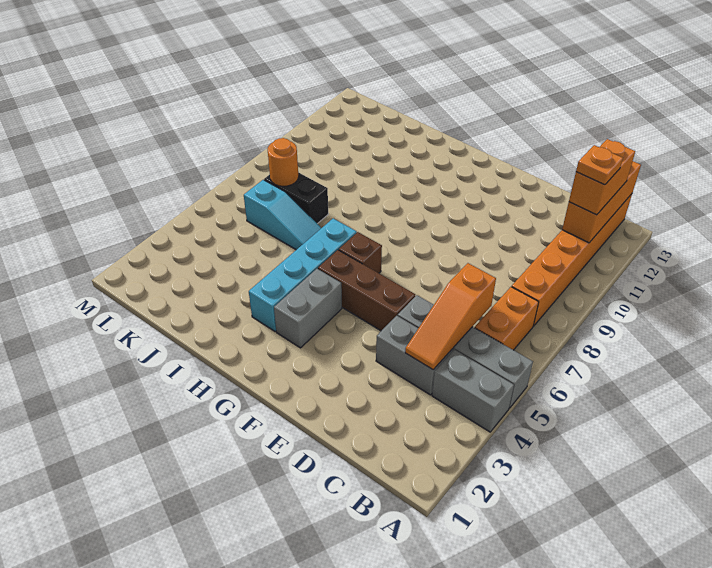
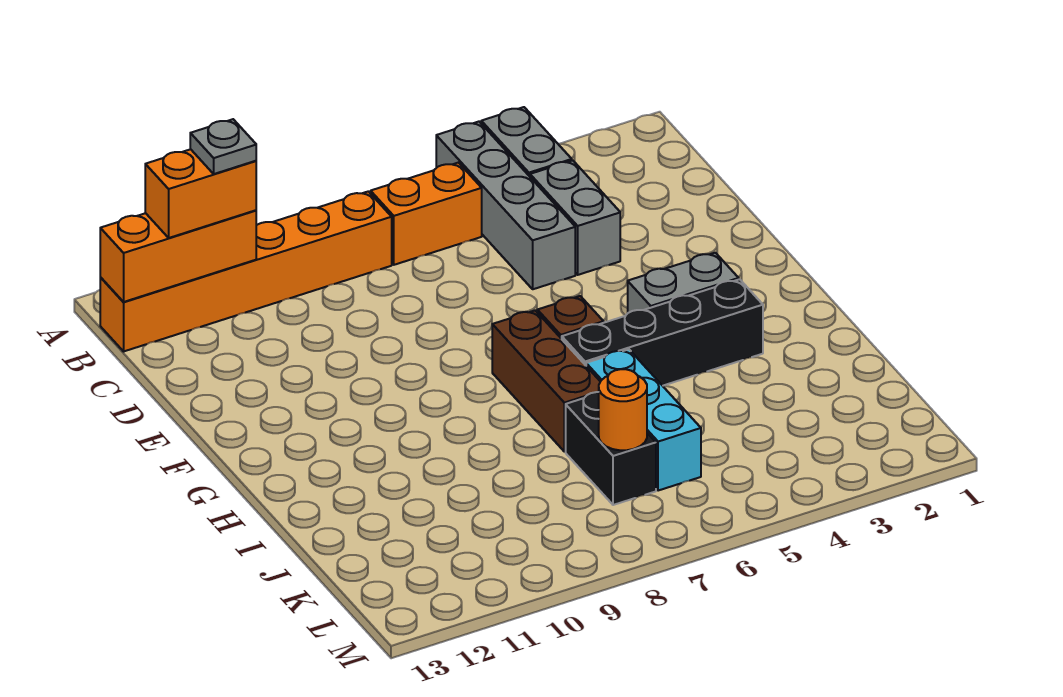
orange 1x1 plate [576,145,623,185] -> grey 1x1 plate [190,119,256,174]
orange 1x3 slope [405,263,496,370] -> none
brown 1x3 brick [318,250,415,331] -> brown 1x3 brick moved to [492,311,600,452]
cyan 1x4 brick [249,218,357,331] -> black 1x4 brick [562,279,763,386]
cyan 1x3 slope [244,180,321,250] -> cyan 1x3 brick [586,349,701,491]

